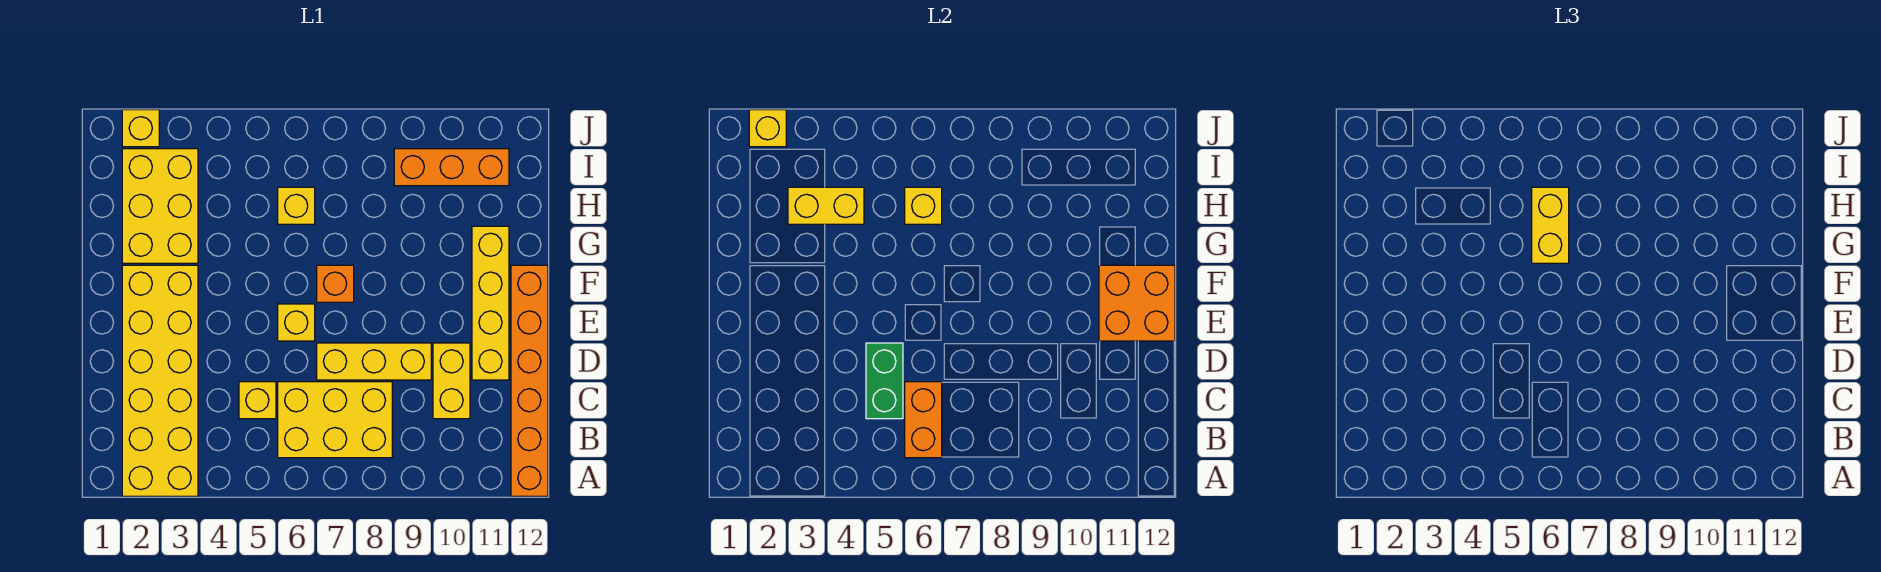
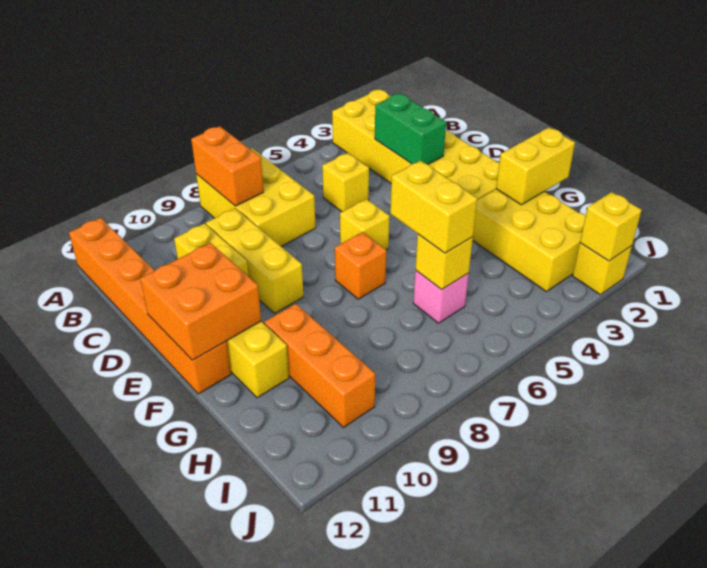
yellow 2x3 brick [278,382,392,458] -> yellow 2x3 brick turned to [196,148,316,247]
orange 1x2 brick [905,382,942,458] -> orange 1x2 brick moved to [191,126,264,206]
green 1x2 brick [866,343,903,419] -> green 1x2 brick moved to [375,93,446,164]
yellow 1x3 brick [317,343,431,380] -> yellow 1x3 brick turned to [206,208,303,313]
yellow 1x2 brick [788,187,864,224] -> yellow 1x2 brick moved to [496,127,575,205]
yellow 1x1 brick [278,187,315,224] -> pink 1x1 brick [413,270,469,323]
orange 1x3 brick [394,149,509,186] -> orange 1x3 brick turned to [264,304,375,427]

